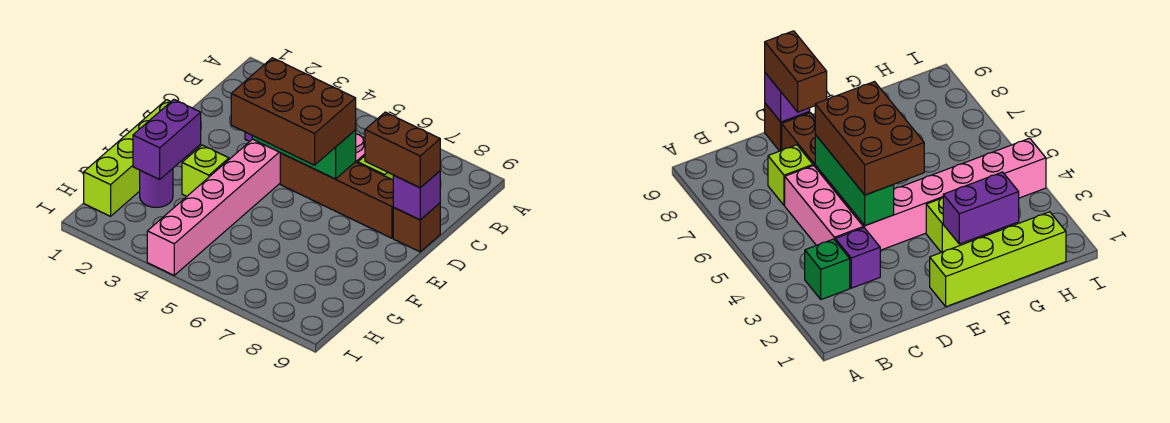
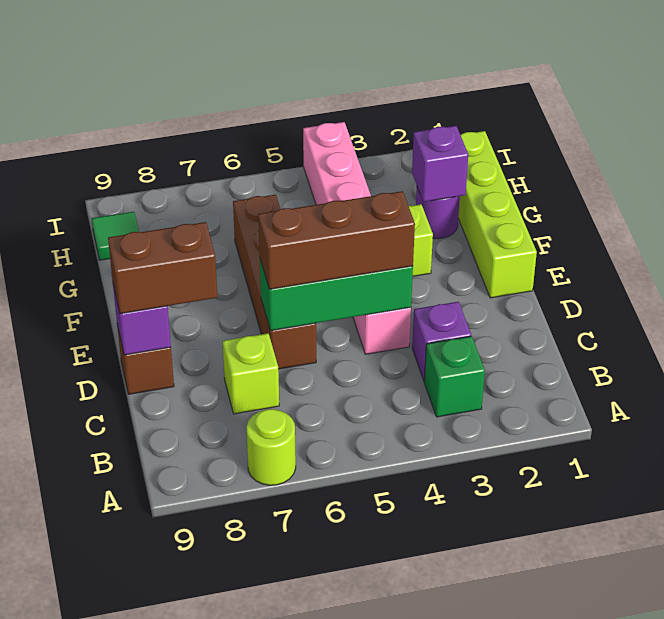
none -> lime 1x1 round brick [246,409,296,485]
pink 1x3 brick [785,166,863,245] -> none
brown 2x3 brick [231,58,356,165] -> brown 1x3 brick [258,191,415,289]
brown 1x4 brick [280,153,394,238] -> brown 1x4 brick turned to [233,195,316,369]
purple 1x2 brick [133,100,201,179] -> purple 1x1 brick [412,126,468,202]
none -> green 1x1 tile [92,212,139,260]

